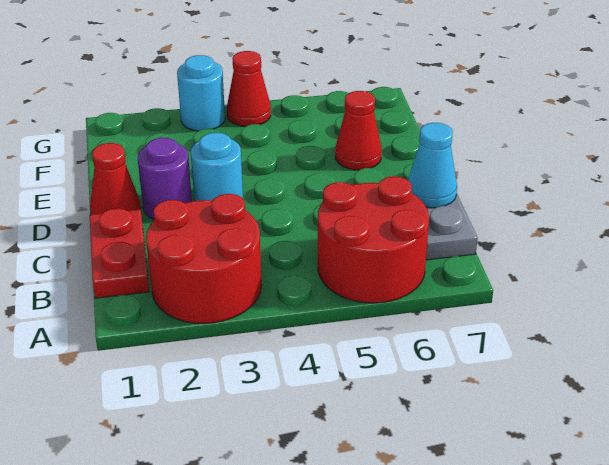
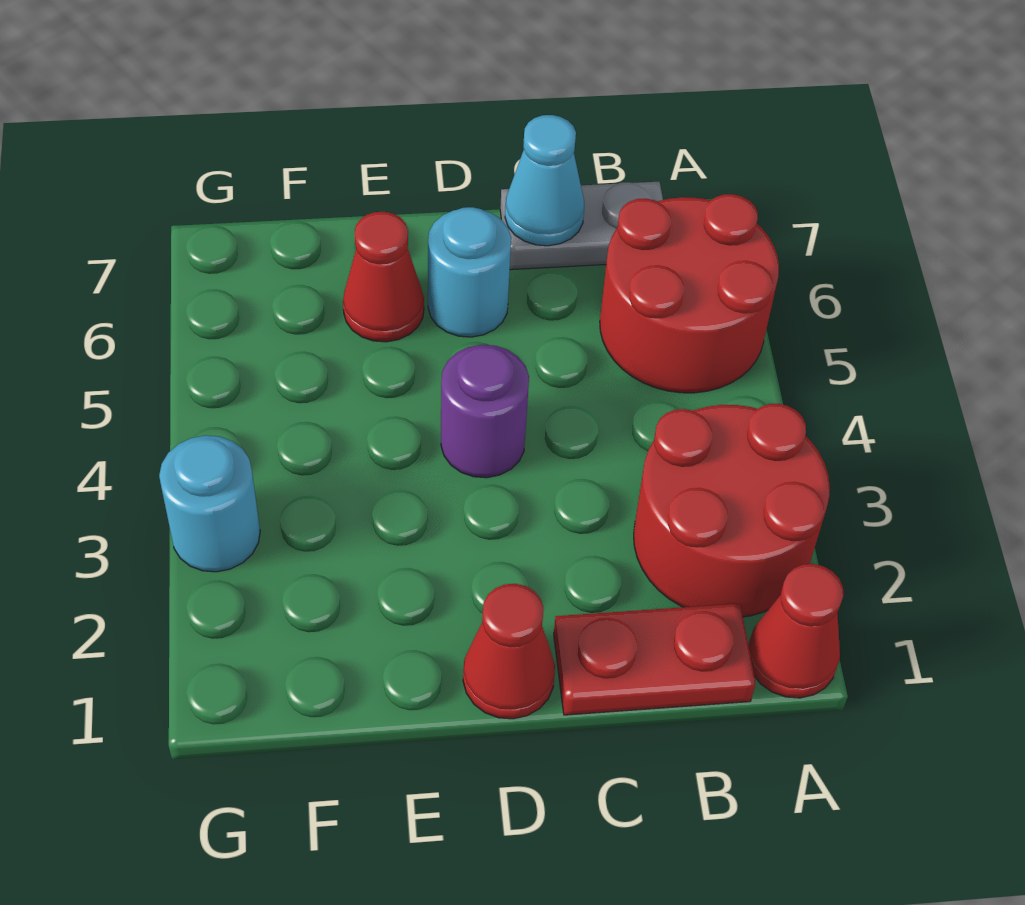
purple 1x1 round brick [138,138,192,219] -> purple 1x1 round brick moved to [441,345,529,478]
cyan 1x1 round brick [191,133,243,201] -> cyan 1x1 round brick moved to [428,207,511,337]
red 1x1 cone [227,51,271,126] -> red 1x1 cone moved to [748,564,843,698]

